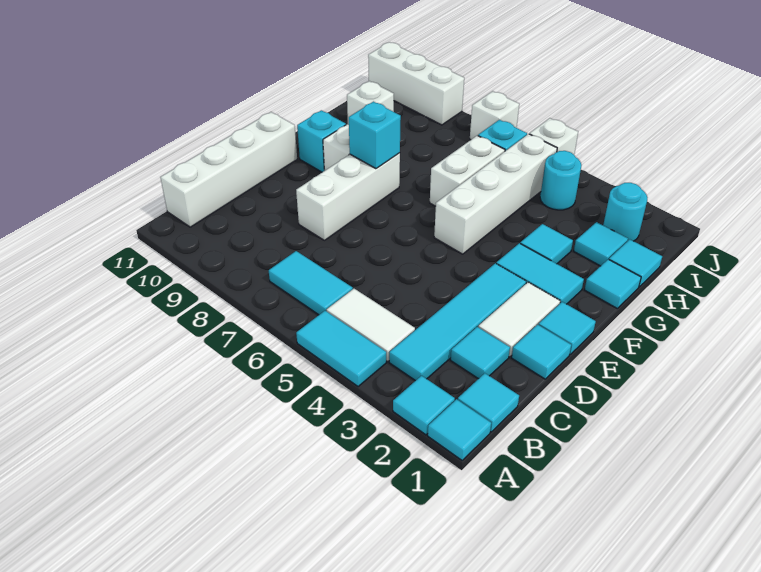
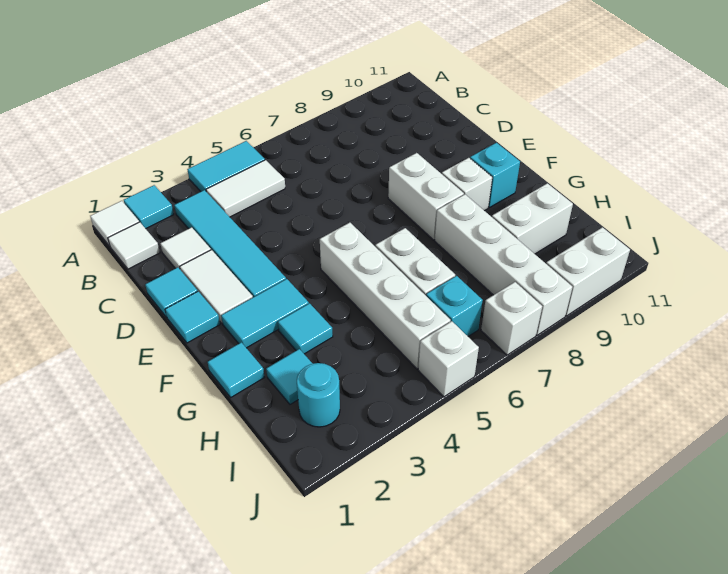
cyan 1x1 tile [428,399,491,460] -> white 1x1 tile [90,201,139,246]
cyan 1x1 tile [458,373,519,432] -> white 1x1 tile [108,222,160,269]
cyan 1x2 tile [269,251,353,315] -> none
white 1x4 brick [160,112,297,227] -> white 1x4 brick moved to [435,195,572,335]
cyan 1x1 tile [451,327,510,379] -> white 1x1 tile [160,227,211,269]
white 1x3 brick [296,153,400,240] -> white 1x2 brick [388,153,464,240]
cyan 1x1 brick [349,102,401,169] -> none
cyan 1x1 tile [609,239,662,287] -> none
white 1x1 brick [347,81,394,125] -> white 1x2 brick [492,183,573,254]
cyan 1x1 round brick [540,151,581,210] -> none
white 1x3 brick [368,42,464,125] -> white 1x2 brick [546,227,630,316]

